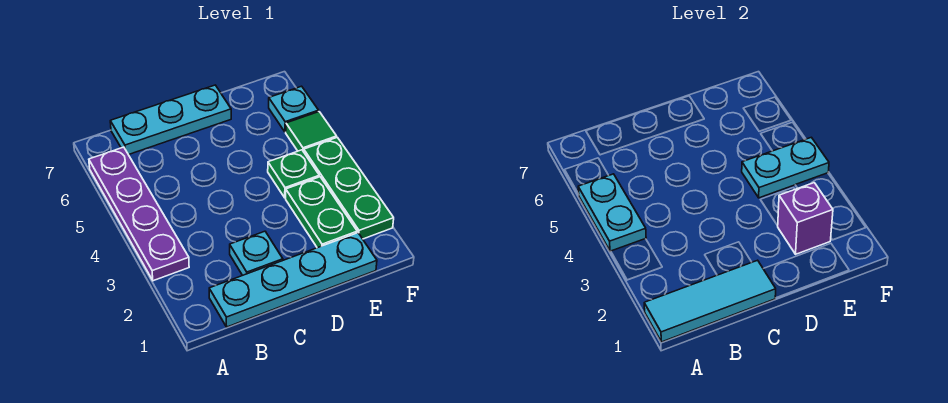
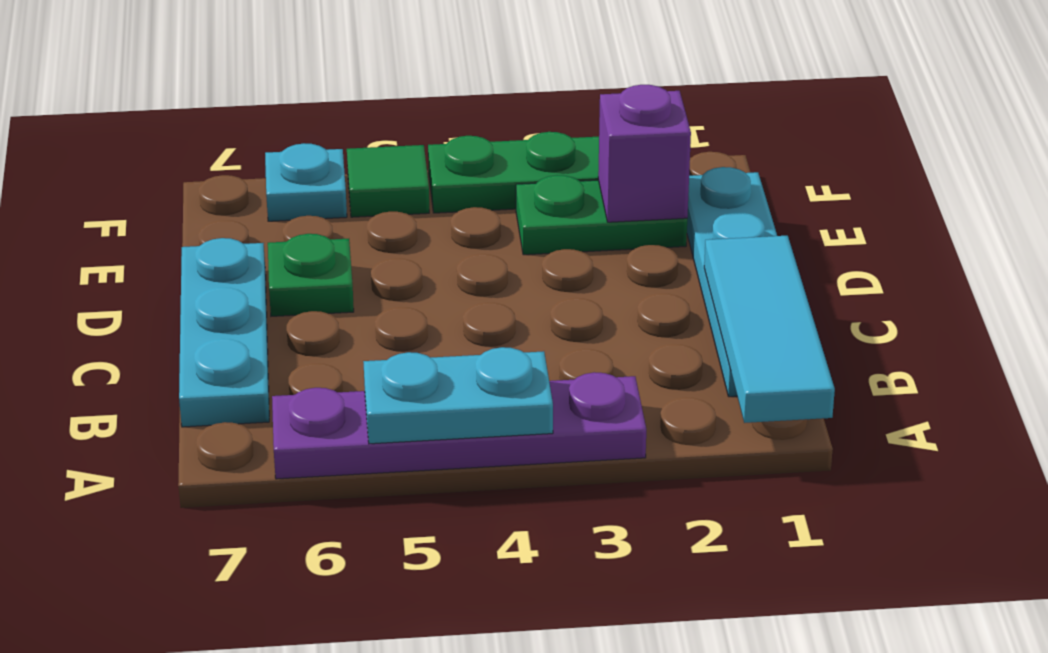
cyan 1x1 plate [230,231,283,275] -> none
green 1x1 plate [268,150,319,198] -> green 1x1 plate moved to [268,234,354,316]
cyan 1x2 plate [742,137,829,198] -> none

